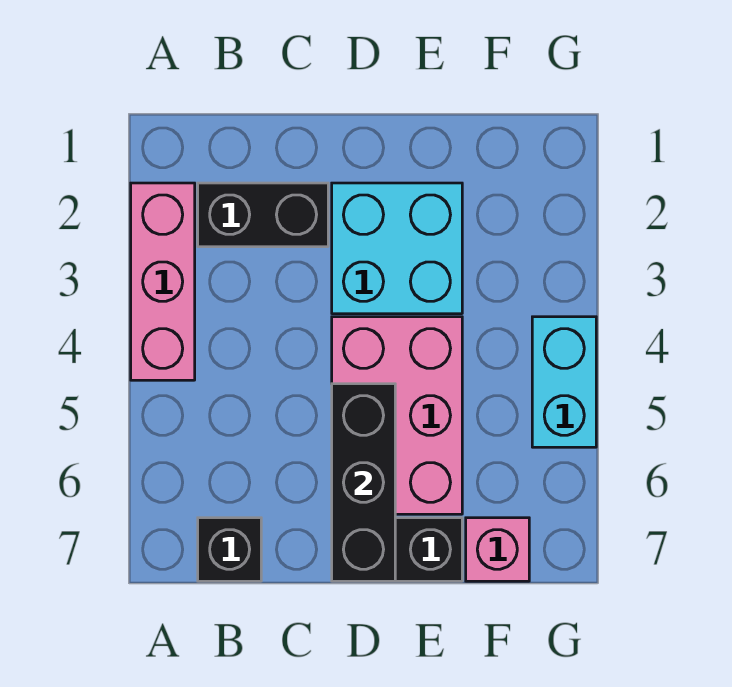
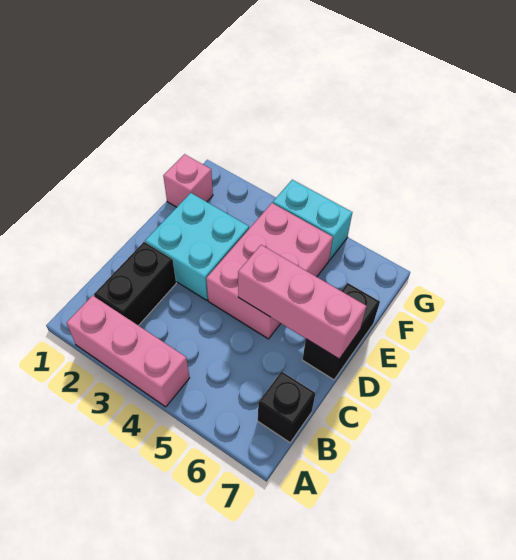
pink 2x3 brick [332,317,462,514] -> pink 2x3 brick turned to [206,203,333,339]
black 1x3 brick [332,384,395,581] -> pink 1x3 brick [238,245,366,359]
pink 1x1 brick [466,518,529,581] -> pink 1x1 brick moved to [163,154,213,207]

